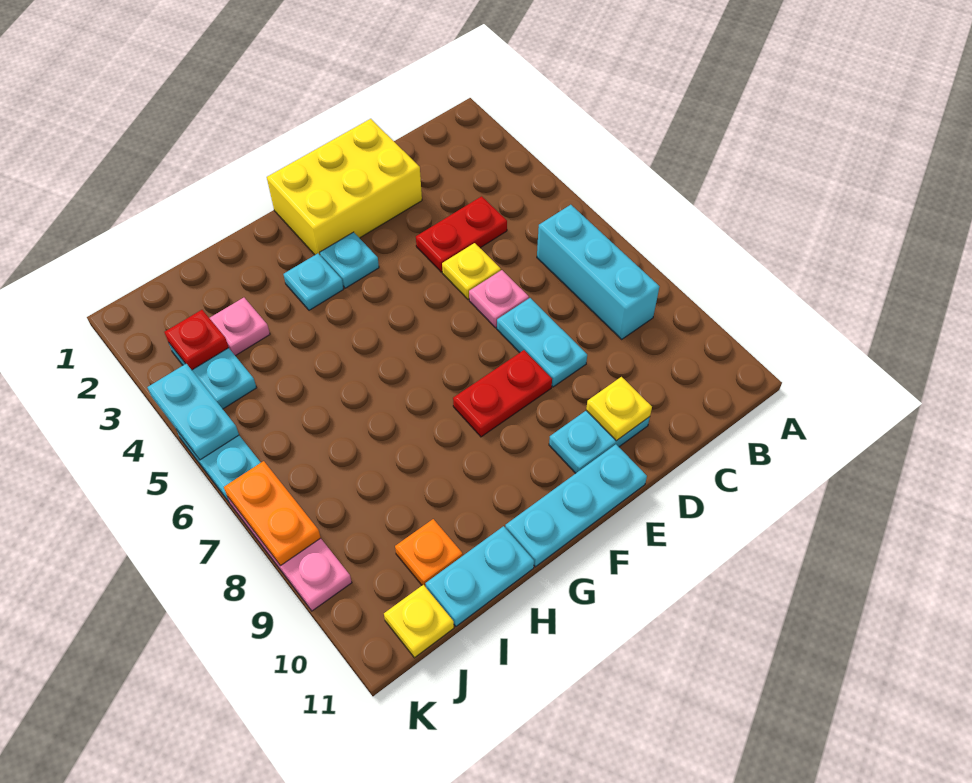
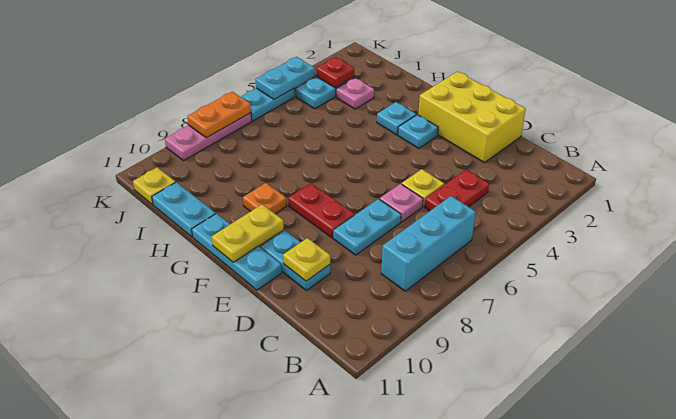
red 1x2 plate [416,196,507,272] -> red 1x2 plate turned to [425,170,489,211]
none -> yellow 1x2 plate [212,204,284,262]
orange 1x1 plate [395,519,463,587] -> orange 1x1 plate moved to [243,183,287,214]

